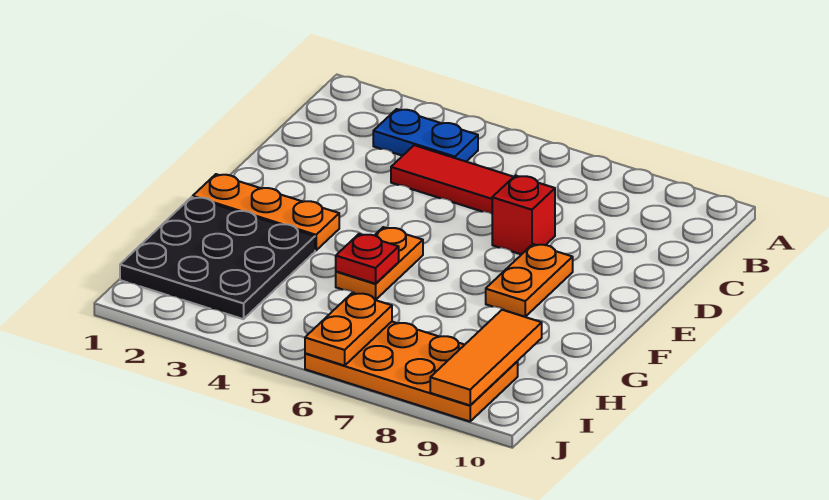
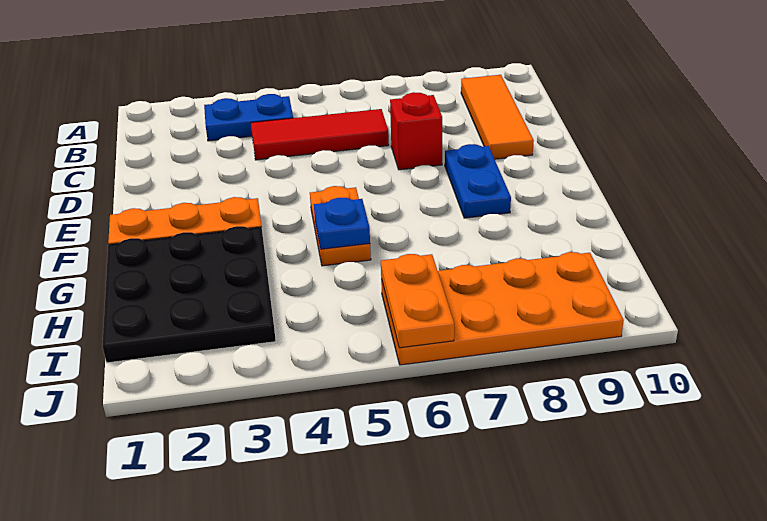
orange 1x2 plate [486,244,573,317] -> blue 1x2 plate [445,144,511,218]
red 1x1 plate [336,234,399,284] -> blue 1x1 plate [314,198,370,249]
orange 1x3 tile [430,310,542,405] -> orange 1x3 tile moved to [461,75,534,159]

